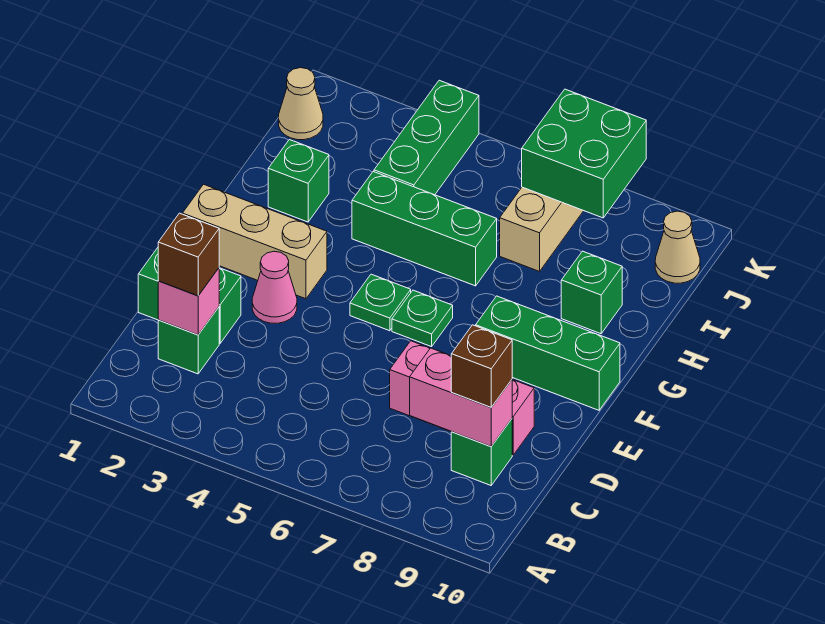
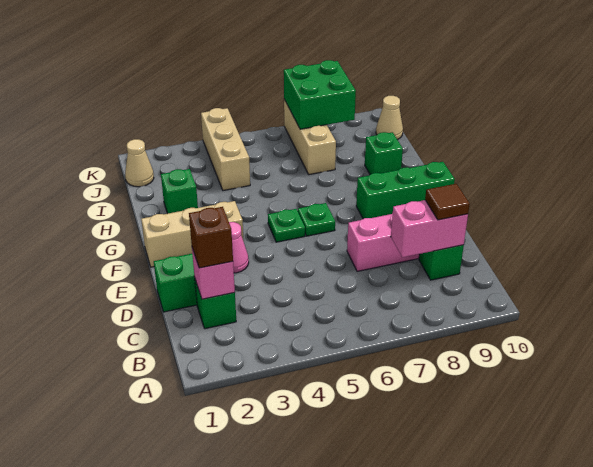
brown 1x1 brick [451,325,512,407] -> brown 1x1 tile [425,184,470,220]
green 1x3 brick [352,172,497,286] -> none
green 1x3 brick [374,80,479,195] -> tan 1x3 brick [201,108,250,191]

